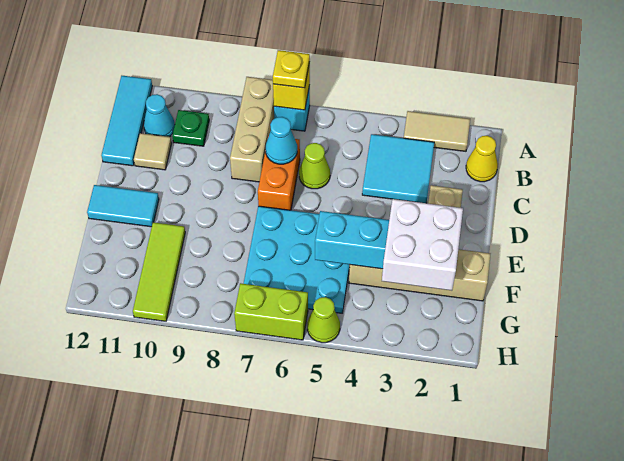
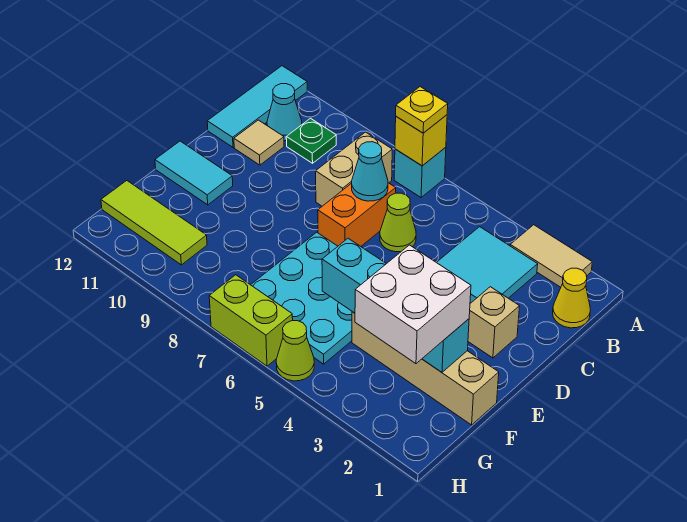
tan 1x3 brick [230,77,274,182] -> tan 1x2 brick [316,132,392,206]
lime 1x3 tile [133,222,185,321] -> lime 1x3 tile turned to [101,181,207,265]

